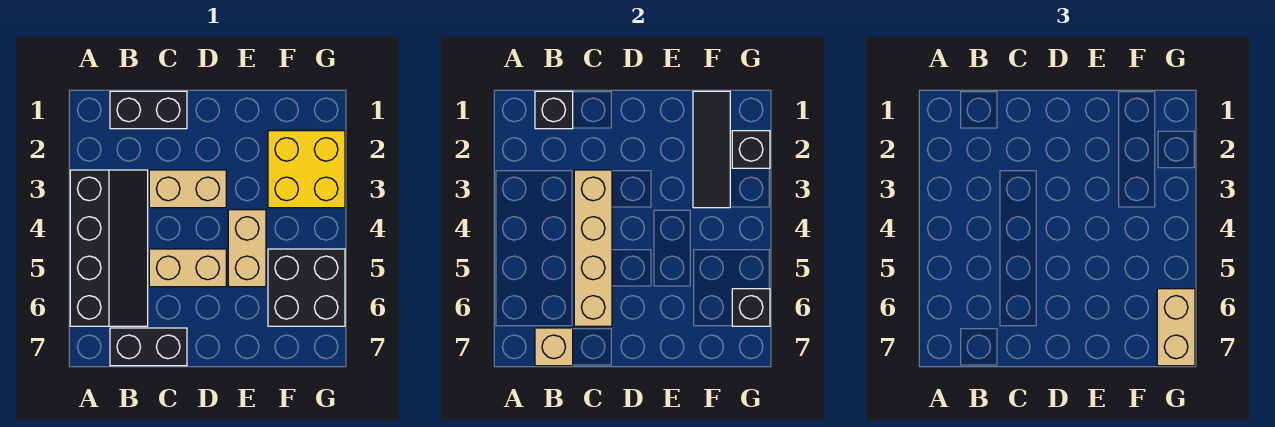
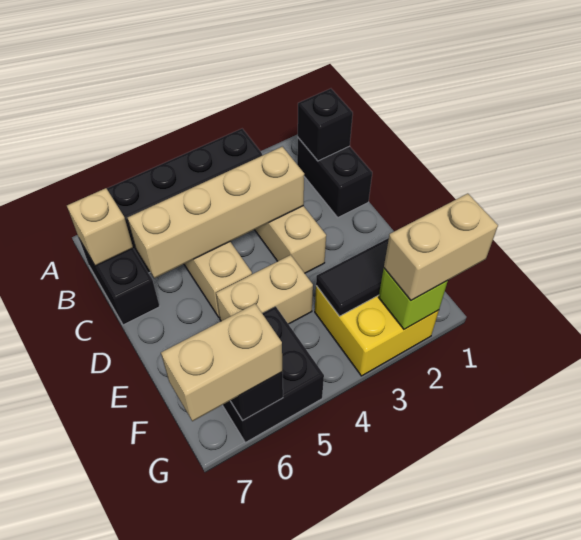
none -> tan 1x2 brick [384,194,498,300]
black 1x1 brick [732,131,770,168] -> lime 1x1 brick [379,268,448,329]

